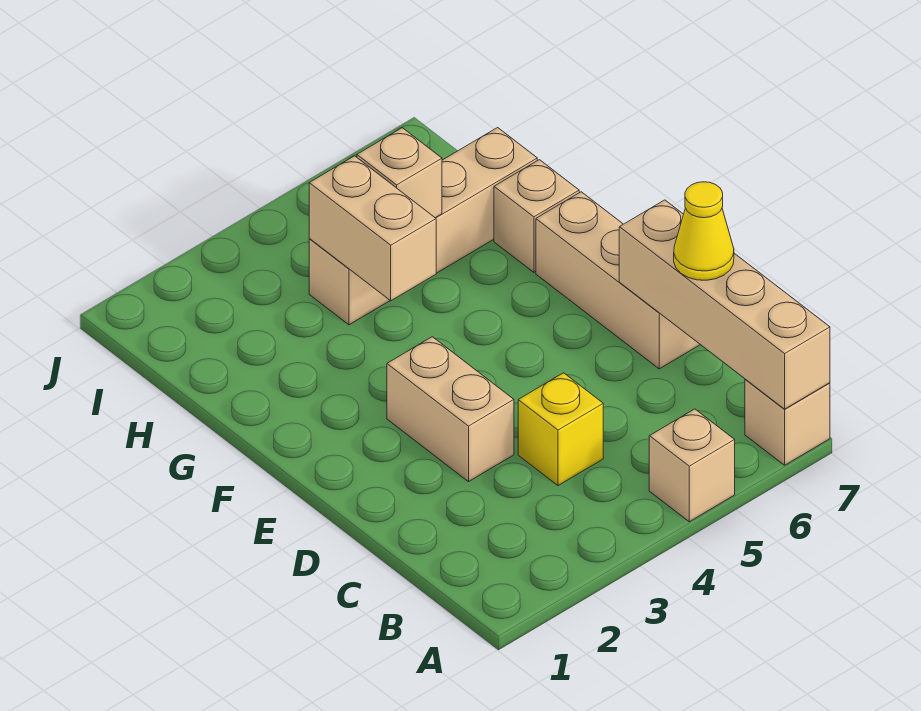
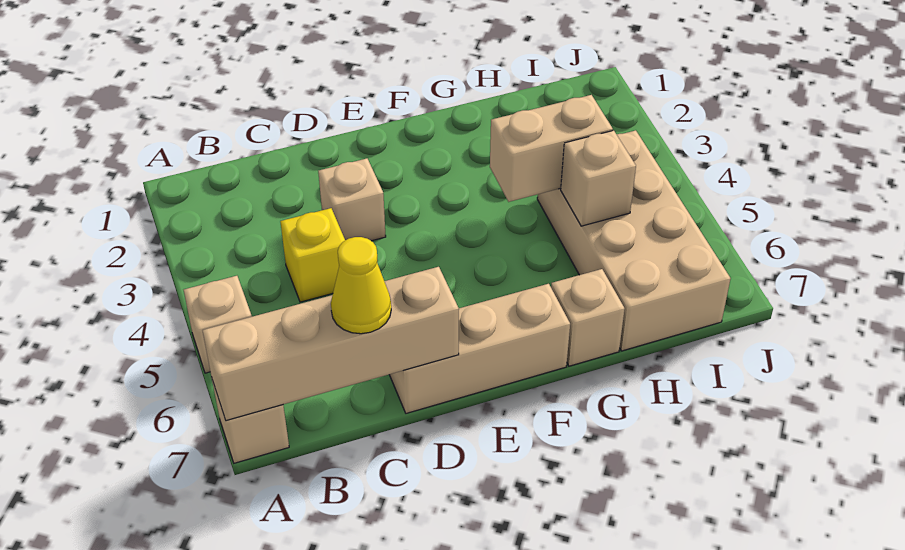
tan 1x2 brick [387,337,514,482] -> tan 1x1 brick [318,158,386,241]
tan 1x4 brick [309,128,537,325] -> tan 2x4 brick [537,130,731,351]

